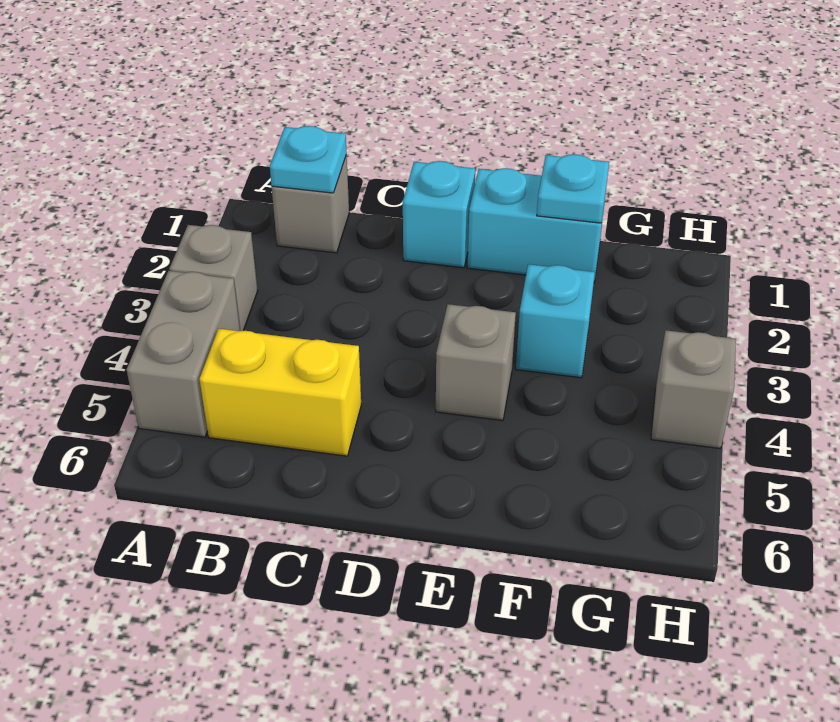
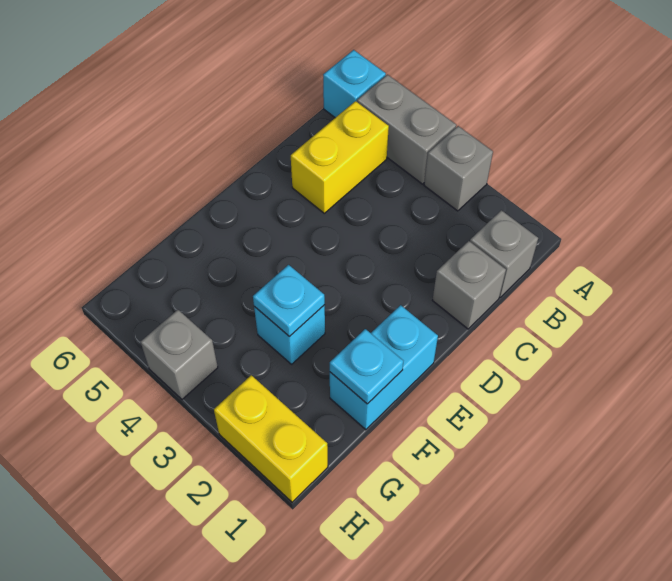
cyan 1x1 plate [270,126,347,193] -> cyan 1x1 plate moved to [253,265,325,337]
cyan 1x1 brick [403,161,475,268] -> cyan 1x1 brick moved to [323,50,386,118]
grey 1x1 brick [436,304,516,421] -> grey 1x1 brick moved to [433,241,506,329]
none -> yellow 1x2 brick [214,375,328,502]

